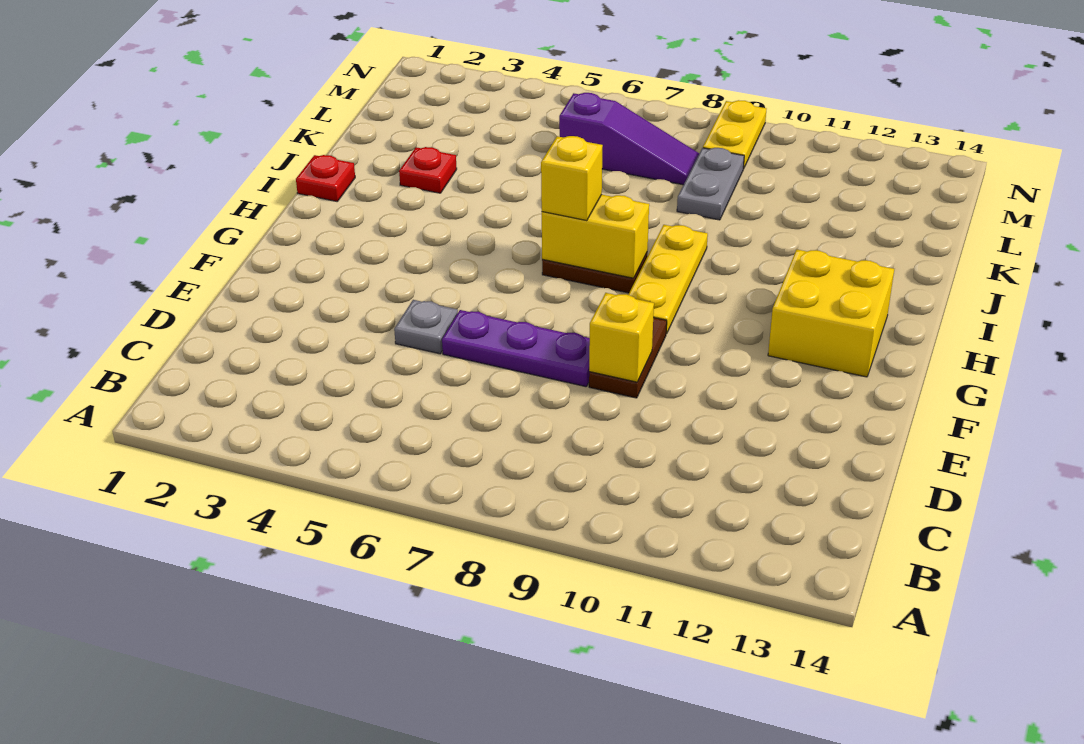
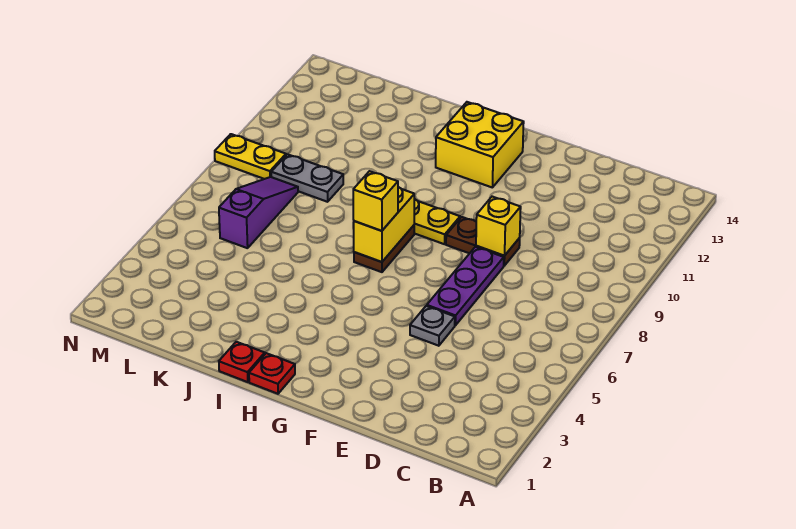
red 1x1 plate [399,147,457,193] -> red 1x1 plate moved to [249,353,295,394]

